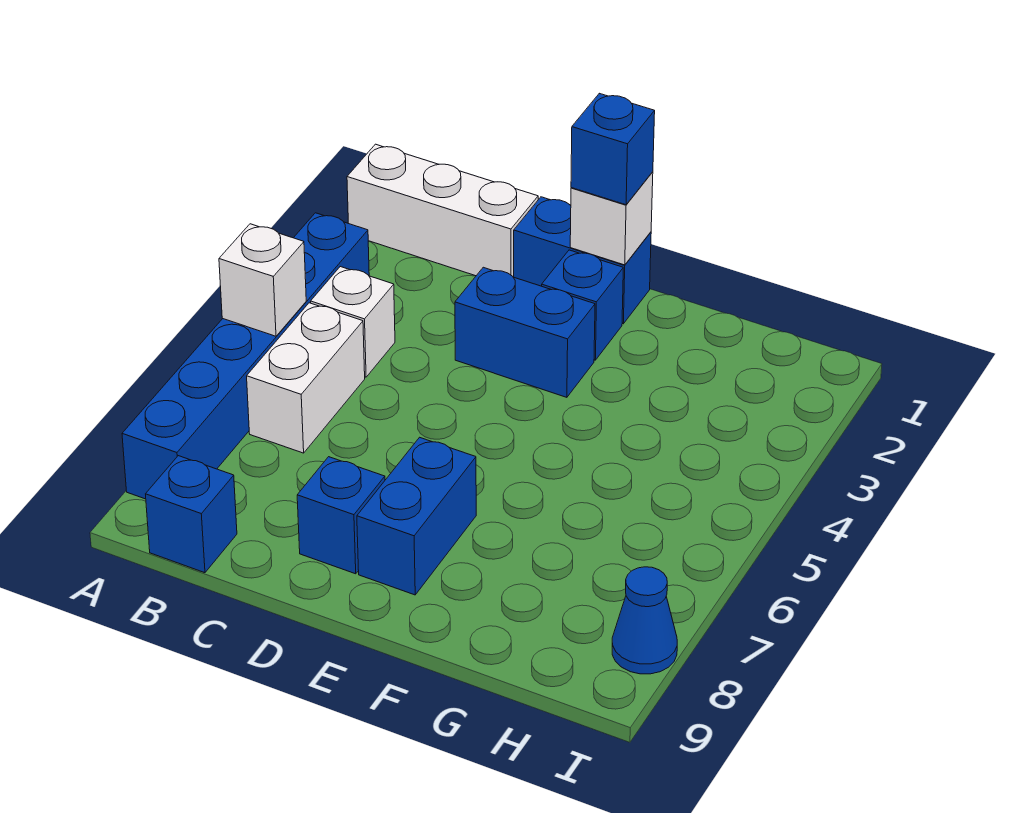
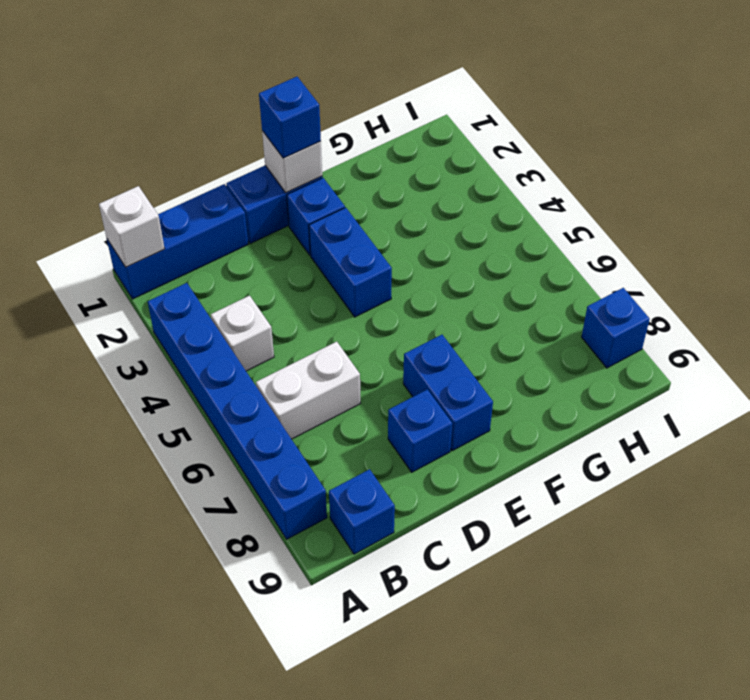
white 1x3 brick [347,144,538,277] -> blue 1x3 brick [107,184,248,299]
white 1x1 brick [219,224,306,336] -> white 1x1 brick moved to [99,186,165,267]
white 1x2 brick [247,303,365,453] -> white 1x2 brick turned to [256,342,360,439]
blue 1x2 brick [455,267,595,397] -> blue 1x2 brick turned to [309,208,392,317]
blue 1x1 cone [612,567,677,674] -> blue 1x1 brick [582,288,650,368]

